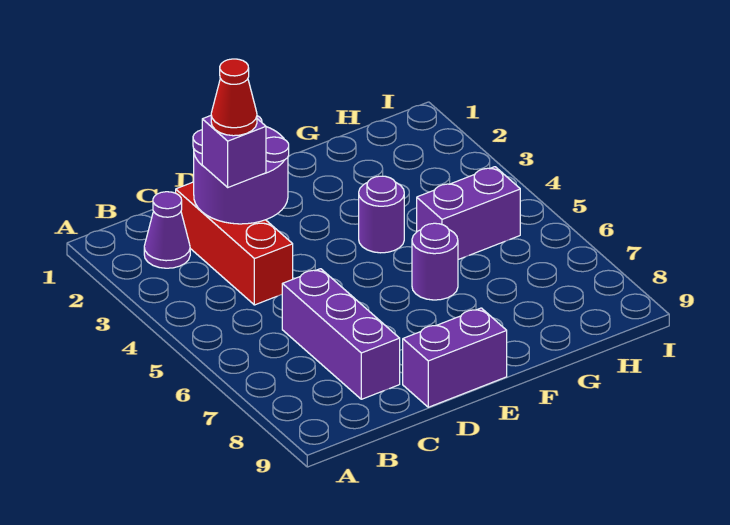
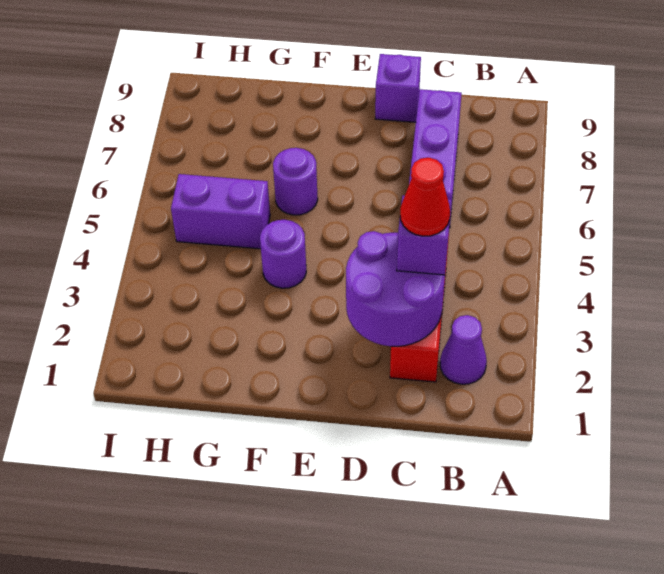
purple 1x2 brick [403,308,507,407] -> purple 1x1 brick [375,54,421,122]

